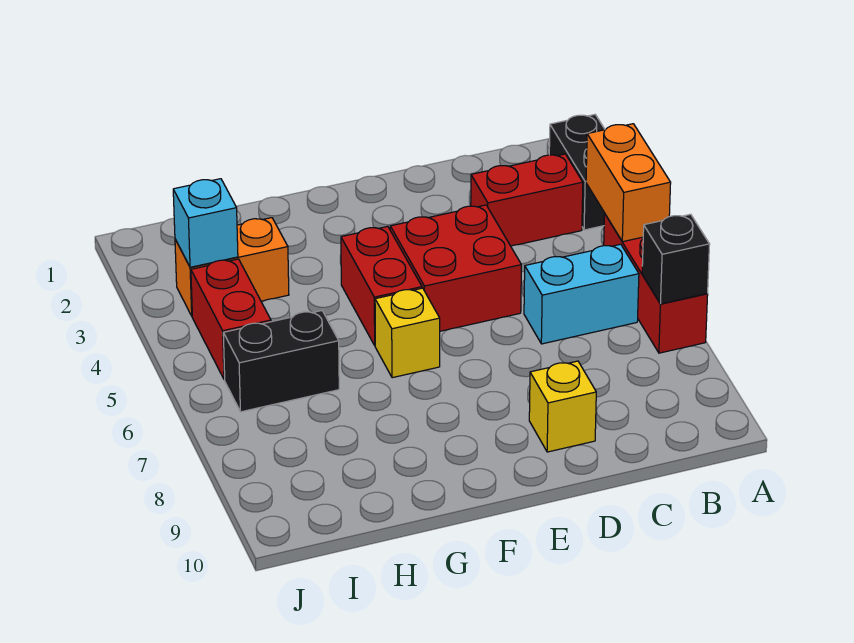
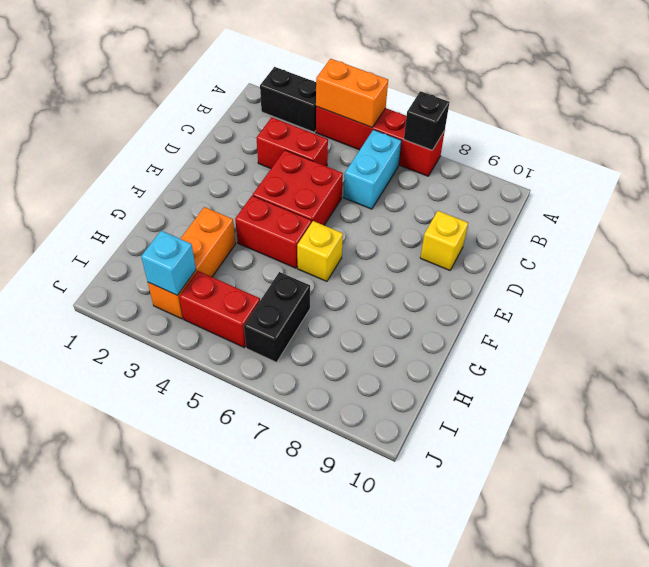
red 1x3 brick [604,215,708,353] -> red 1x4 brick [316,107,445,176]
red 1x2 brick [471,154,583,246] -> red 1x2 brick turned to [256,117,328,169]
orange 1x2 brick [175,218,289,316] -> orange 1x3 brick [148,207,236,319]

